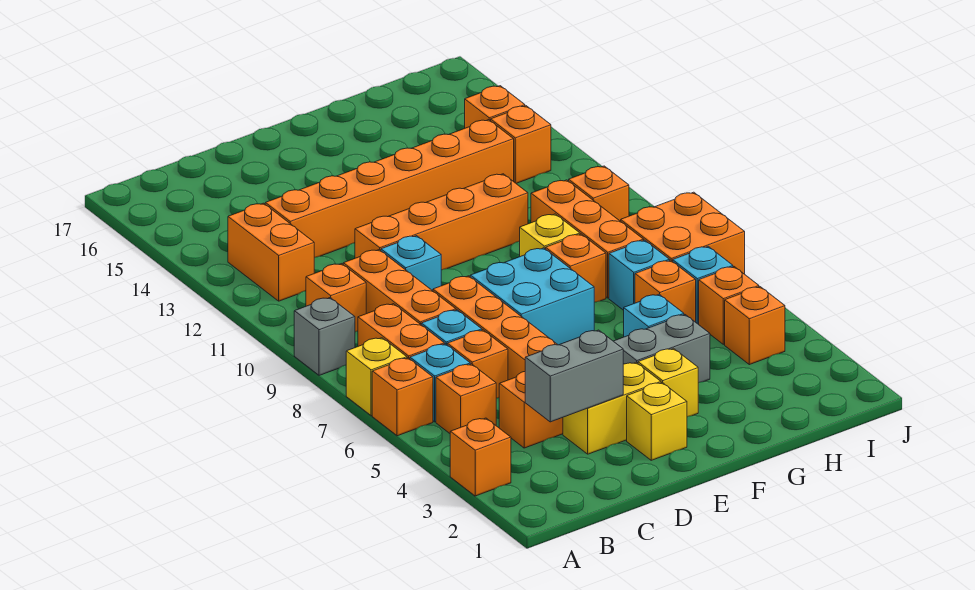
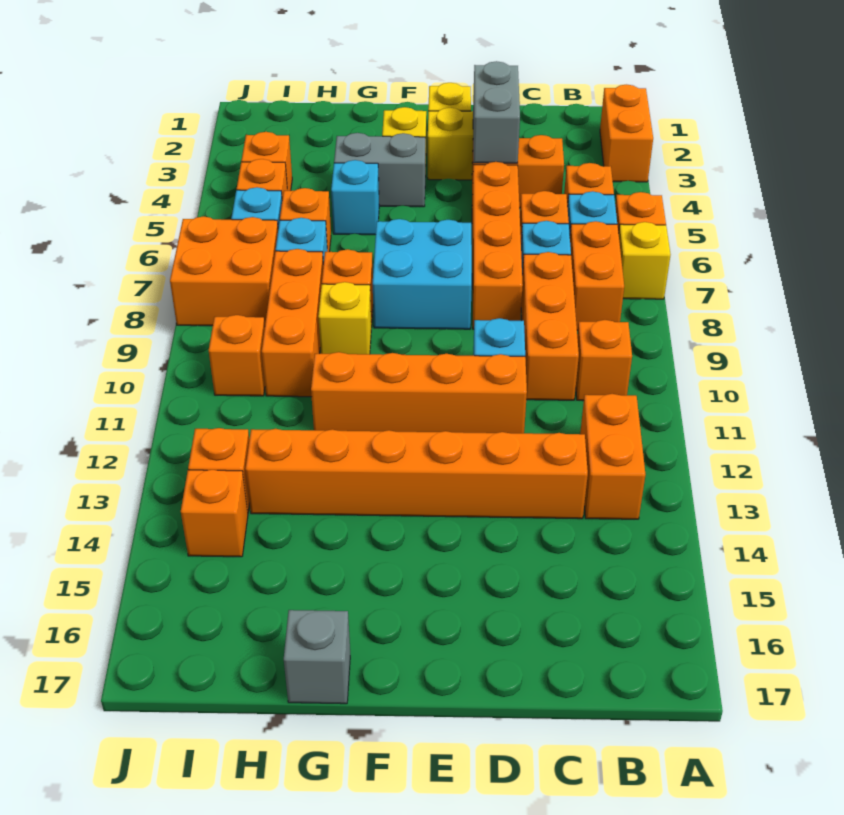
orange 1x1 brick [450,418,511,496] -> orange 1x2 brick [600,85,653,182]
grey 1x1 brick [294,298,355,375] -> grey 1x1 brick moved to [284,610,350,704]
grey 1x2 brick [525,330,623,422] -> grey 1x2 brick turned to [473,61,520,163]

